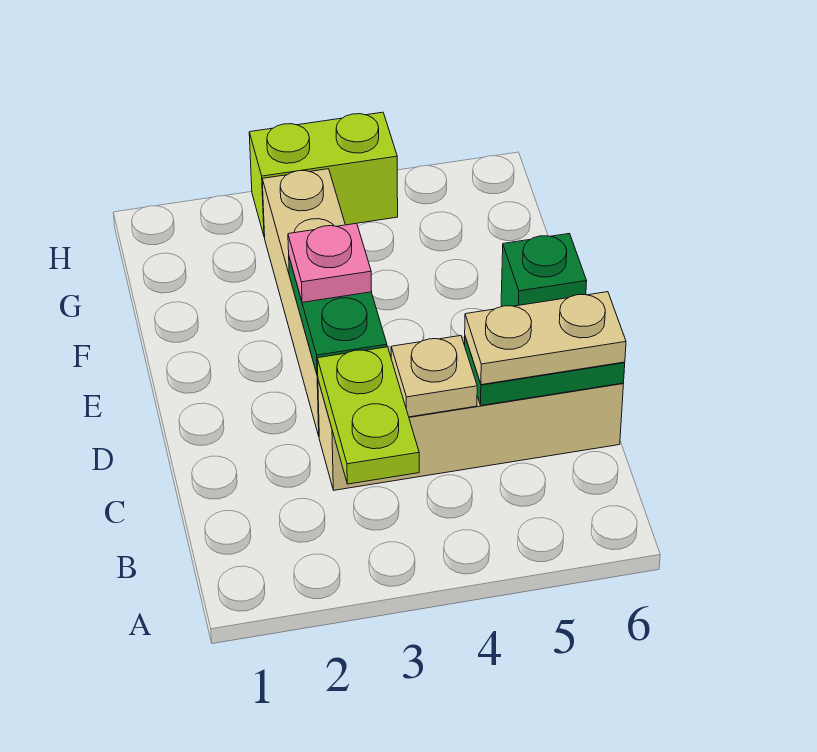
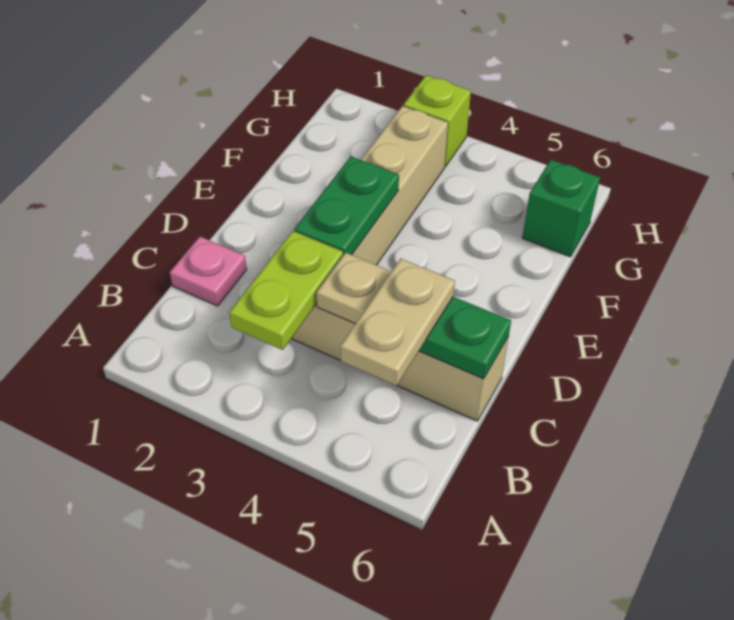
tan 1x2 plate [465,292,626,385] -> tan 1x2 plate turned to [340,259,455,386]
pink 1x1 plate [288,223,372,302] -> pink 1x1 plate moved to [170,237,247,306]
green 1x1 brick [501,234,587,306] -> green 1x1 brick moved to [522,160,600,257]
lime 1x2 brick [249,112,398,237] -> lime 1x1 brick [403,75,471,167]

